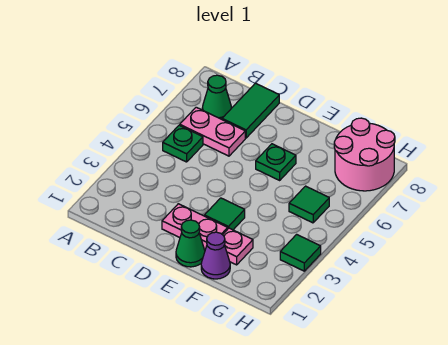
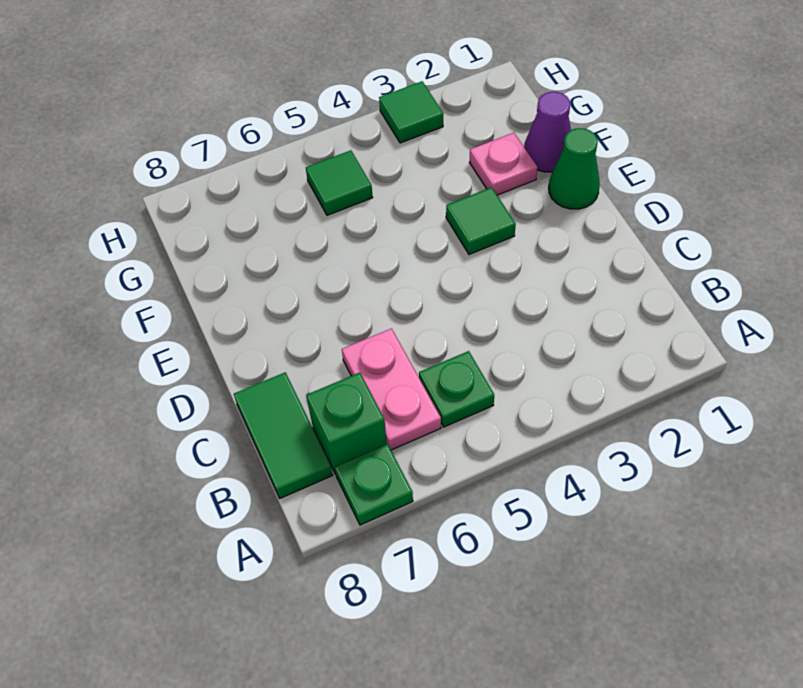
green 1x1 cone [202,75,231,119] -> green 1x1 brick [306,373,387,474]
green 1x2 tile [222,83,279,138] -> green 1x2 tile turned to [234,372,333,498]
pink 1x2 plate [162,204,228,250] -> none
green 1x1 plate [256,144,296,180] -> green 1x1 plate moved to [335,444,413,525]
pink 2x2 round brick [334,118,395,191] -> none

